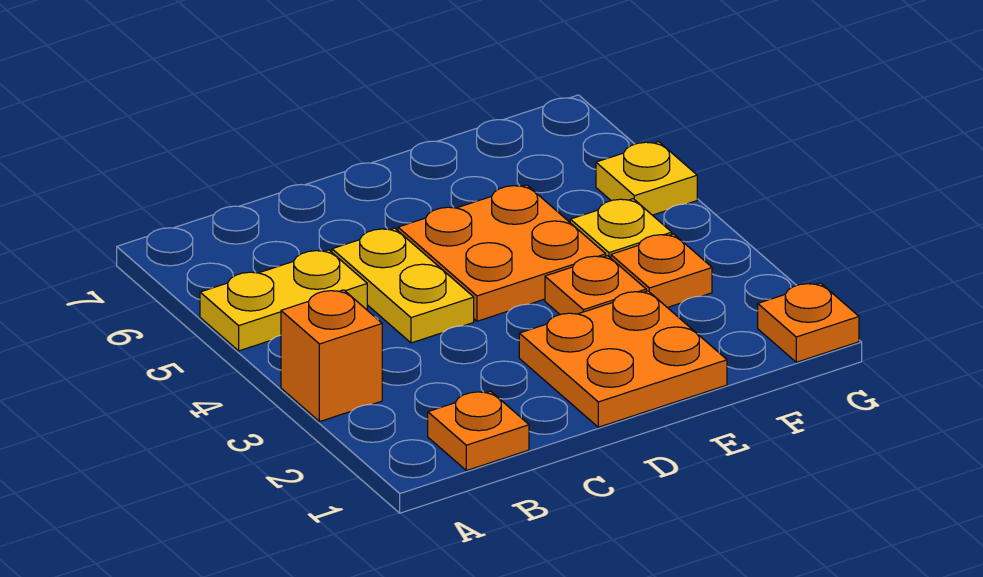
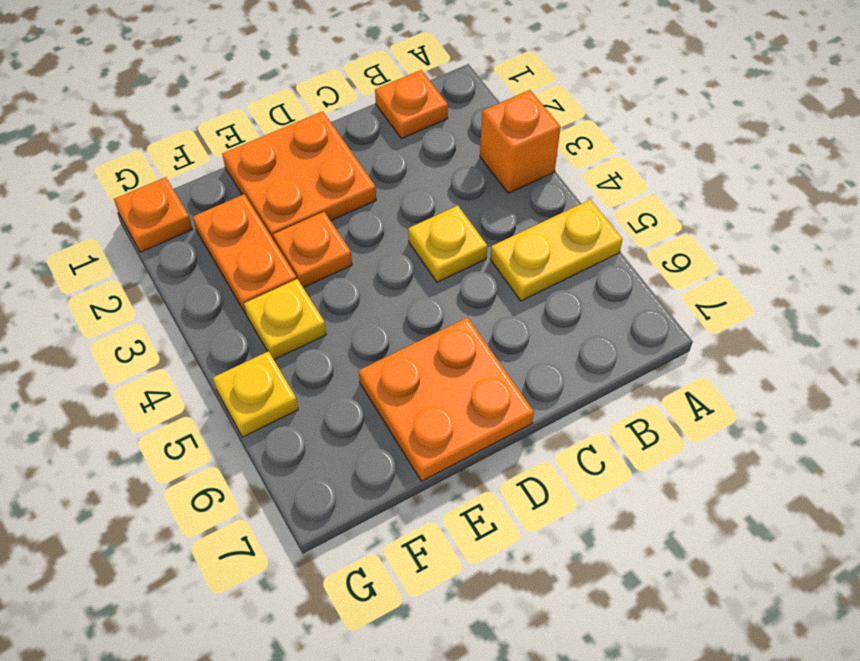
yellow 1x2 plate [332,228,474,343] -> yellow 1x1 plate [408,206,487,282]
orange 2x2 plate [398,185,606,321] -> orange 2x2 plate moved to [359,318,534,481]
orange 1x1 plate [611,234,712,308] -> orange 1x2 plate [193,194,297,314]

